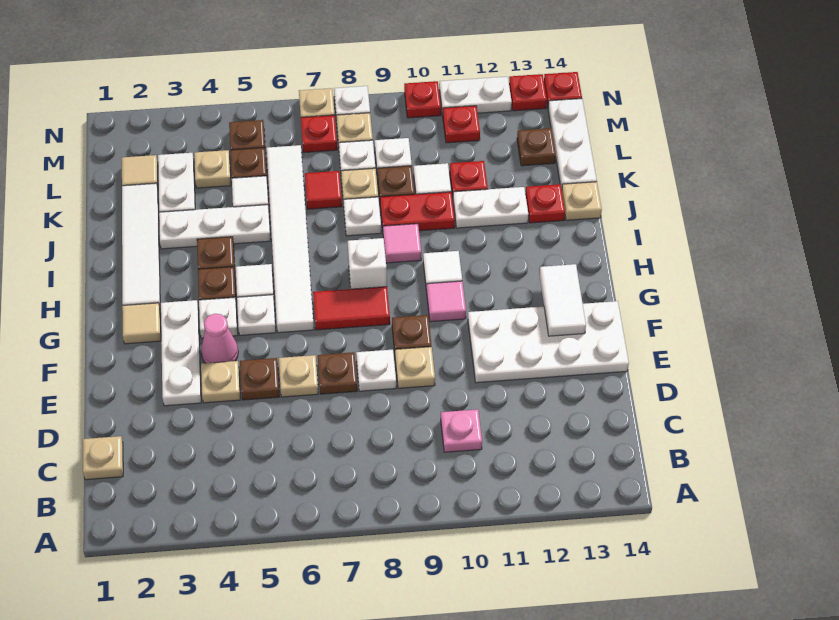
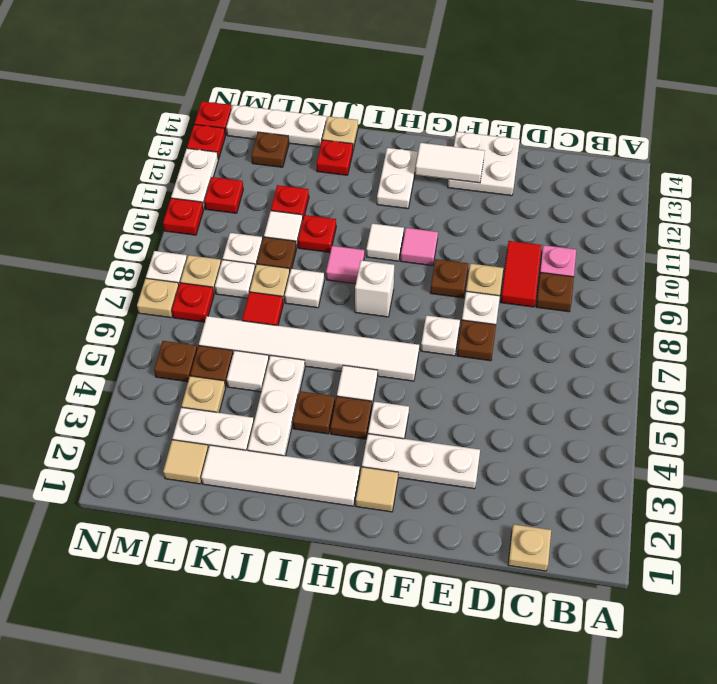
tan 1x1 plate [201,361,240,403] -> none
brown 1x1 plate [240,358,279,400] -> brown 1x1 plate moved to [536,273,574,312]
tan 1x1 plate [279,355,318,397] -> none
white 2x4 plate [468,301,629,383] -> white 2x2 plate [448,132,520,196]
pink 1x1 cone [201,314,238,363] -> none
white 1x1 plate [237,295,276,335] -> white 1x1 plate moved to [421,315,460,356]
red 1x2 tile [313,287,390,330] -> red 1x2 tile moved to [501,241,541,307]
red 1x2 plate [380,192,455,231] -> red 1x1 plate [298,215,336,252]
white 1x2 plate [453,187,528,228] -> white 1x2 plate moved to [377,148,418,209]

